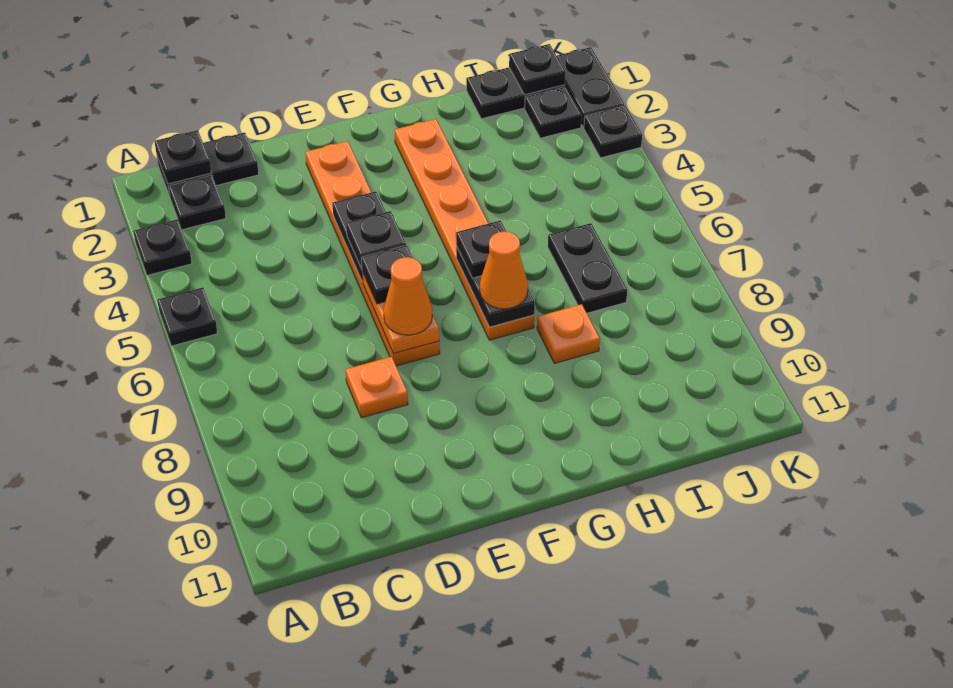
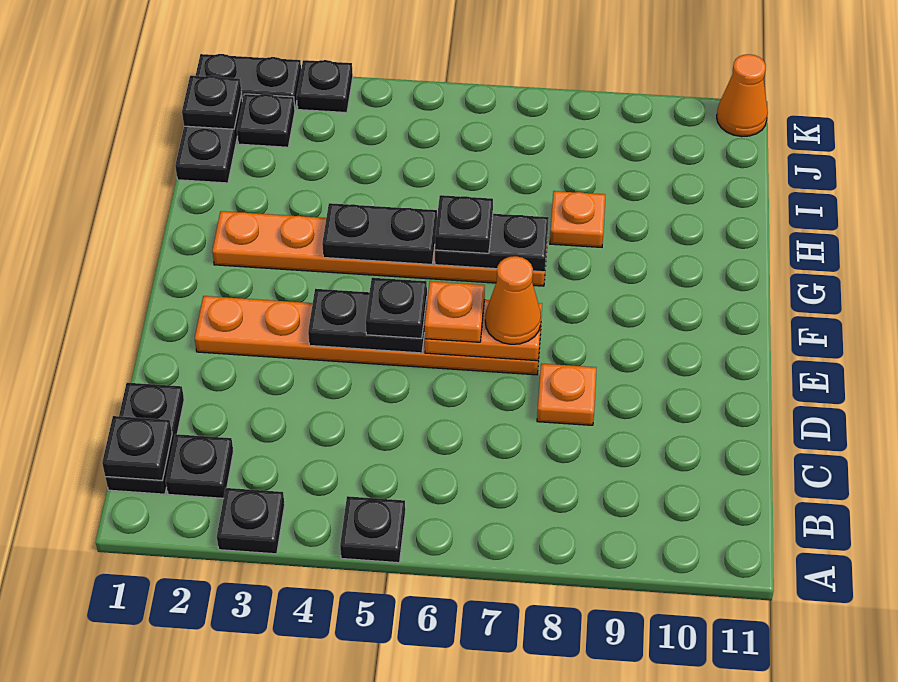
black 1x1 plate [361,245,412,304] -> orange 1x1 plate [424,281,485,342]
orange 1x1 cone [480,232,528,309] -> orange 1x1 cone moved to [717,54,768,137]
black 1x2 plate [548,223,627,313] -> black 1x2 plate moved to [322,203,437,264]

